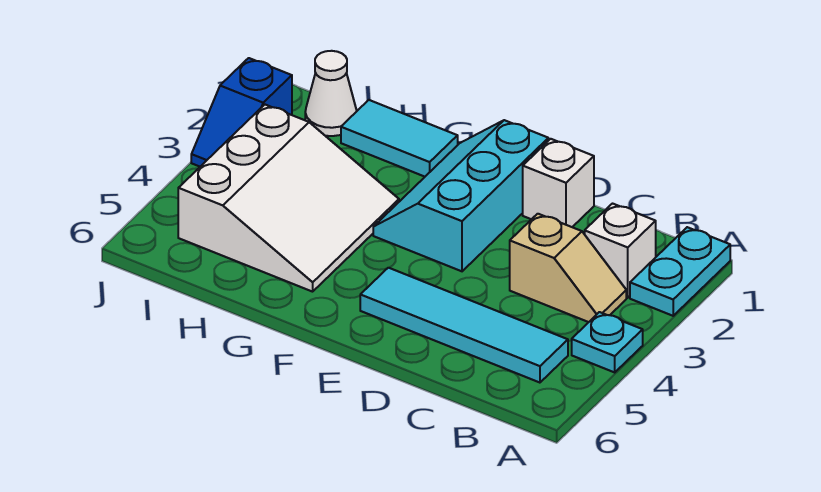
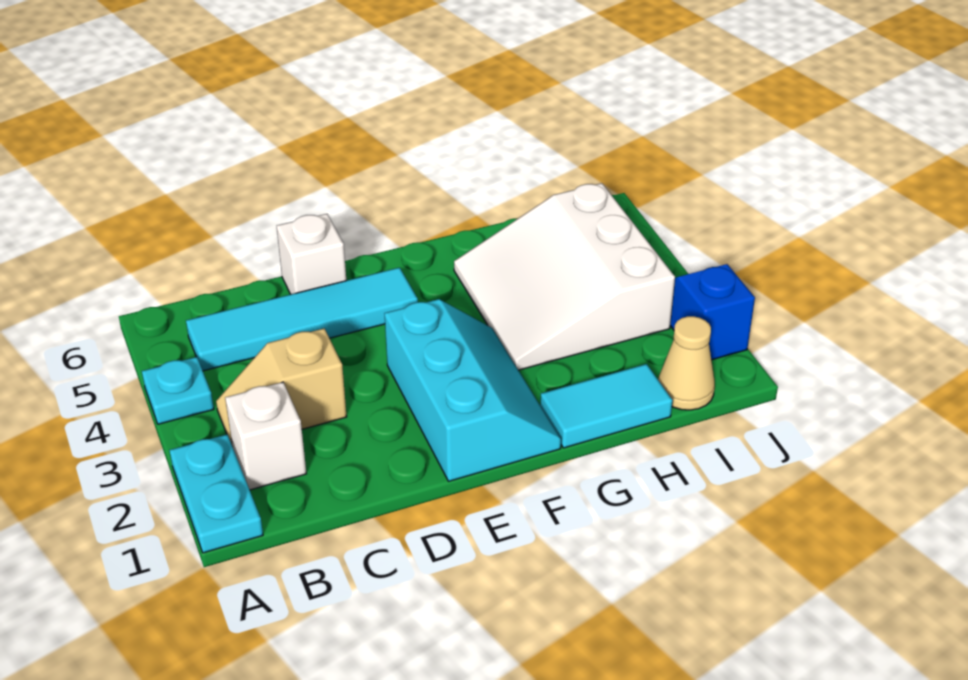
white 1x1 brick [523,139,594,227] -> white 1x1 brick moved to [277,214,346,294]
white 1x1 cone [305,51,357,136] -> tan 1x1 cone [658,316,715,410]

